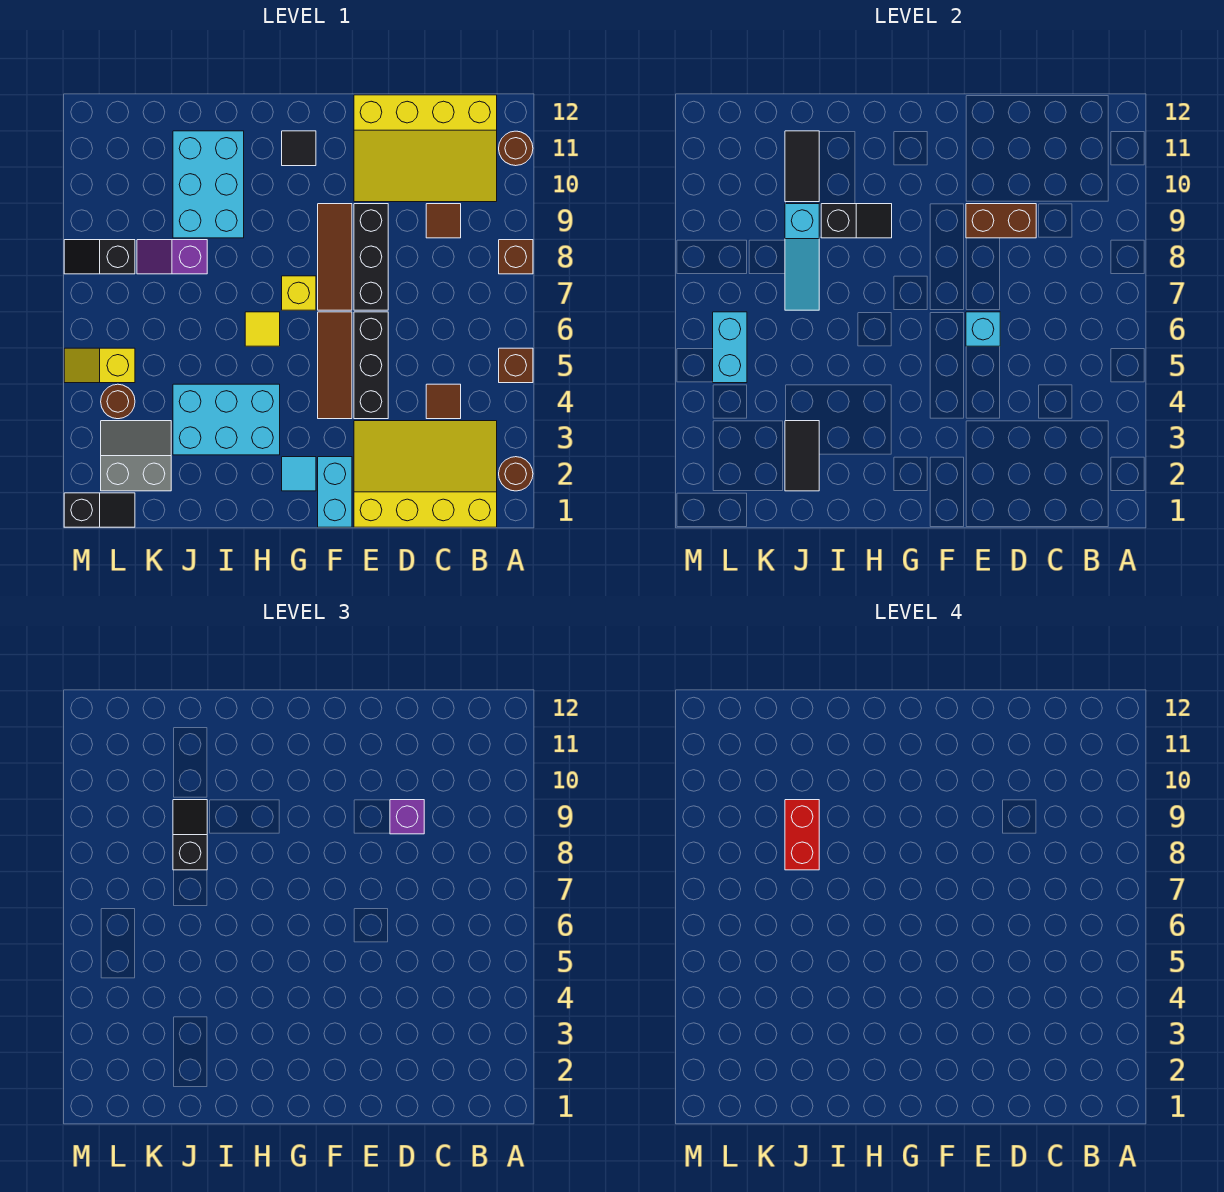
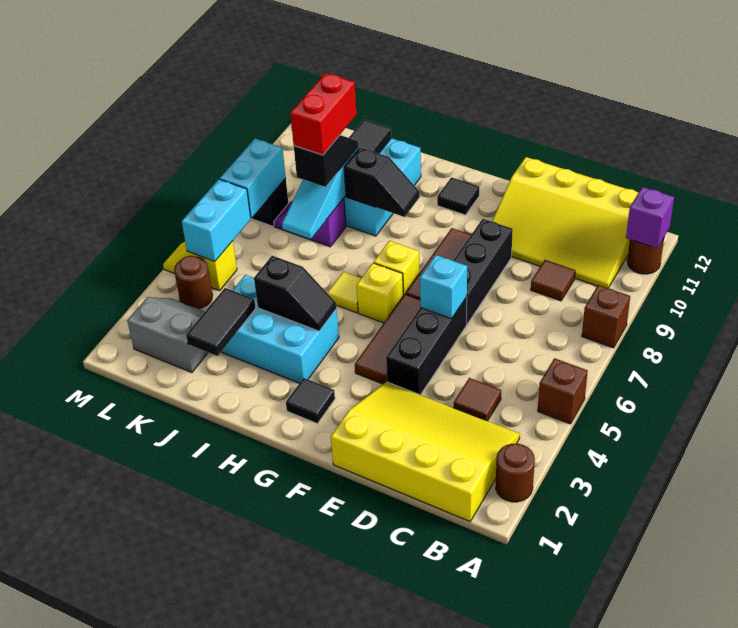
brown 1x2 brick [966,204,1036,238] -> none
purple 1x1 brick [390,800,424,834] -> purple 1x1 brick moved to [626,187,674,248]
cyan 1x2 brick [318,457,352,527] -> cyan 1x2 brick moved to [220,139,286,218]
cyan 1x1 tile [282,457,316,491] -> black 1x1 tile [286,378,335,423]
none -> yellow 1x1 brick [357,263,403,323]
black 1x2 slope [64,493,135,527] -> black 1x2 slope moved to [254,256,337,331]

